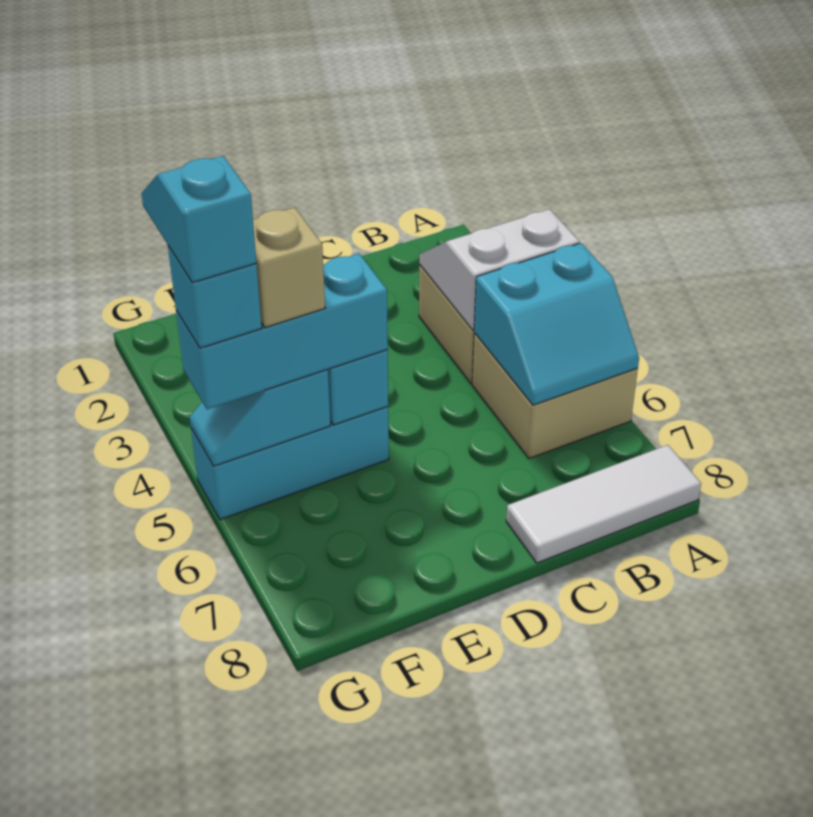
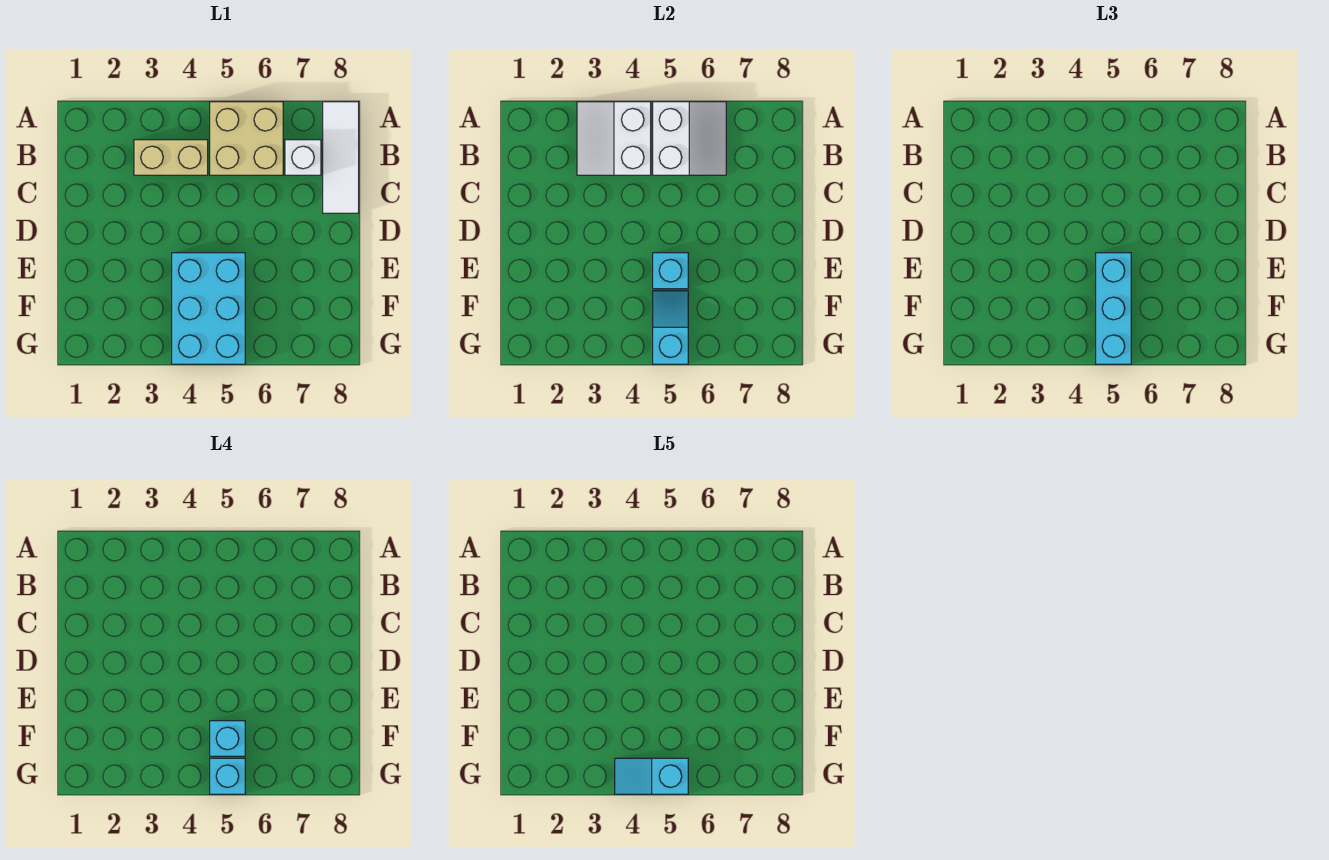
cyan 2x2 slope [474,243,639,405] -> white 2x2 slope [653,102,726,175]
none -> white 1x1 brick [285,140,321,175]
cyan 1x3 brick [191,407,389,519] -> cyan 2x3 brick [172,253,245,364]
cyan 1x2 slope [190,369,330,466] -> cyan 1x2 slope turned to [653,291,688,364]
tan 1x1 brick [253,208,325,328] -> cyan 1x1 brick [210,721,245,756]

